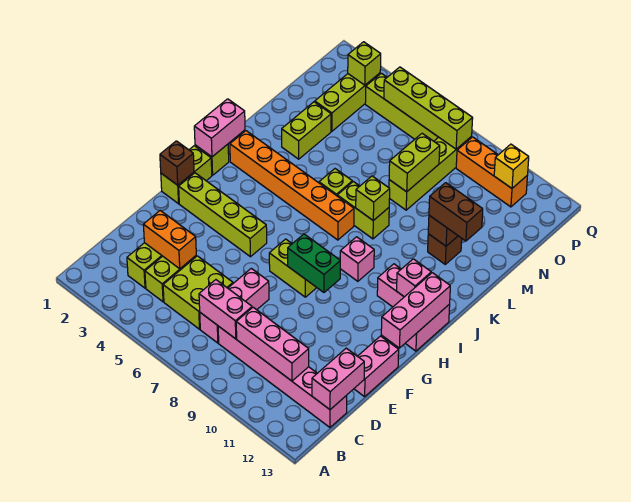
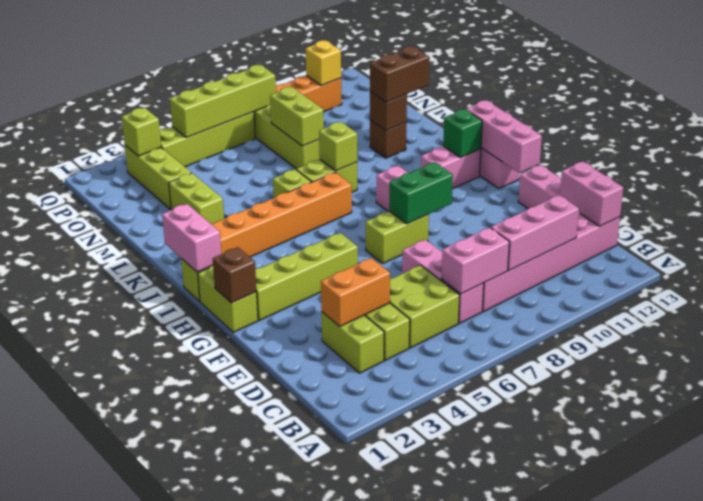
pink 1x1 brick [397,259,431,297] -> green 1x1 brick [443,109,482,158]

